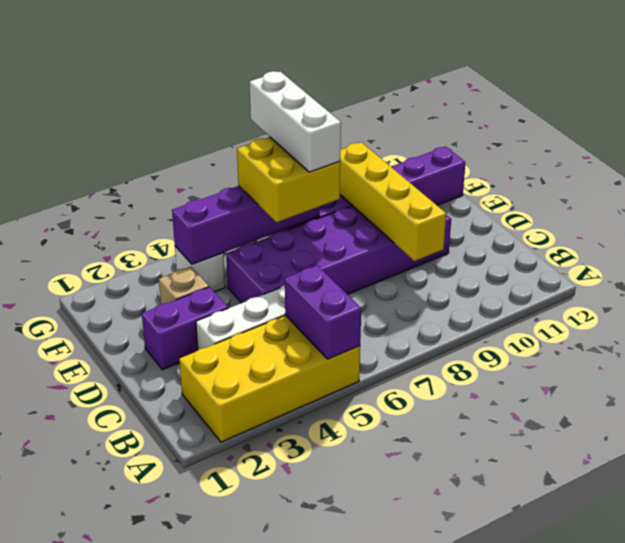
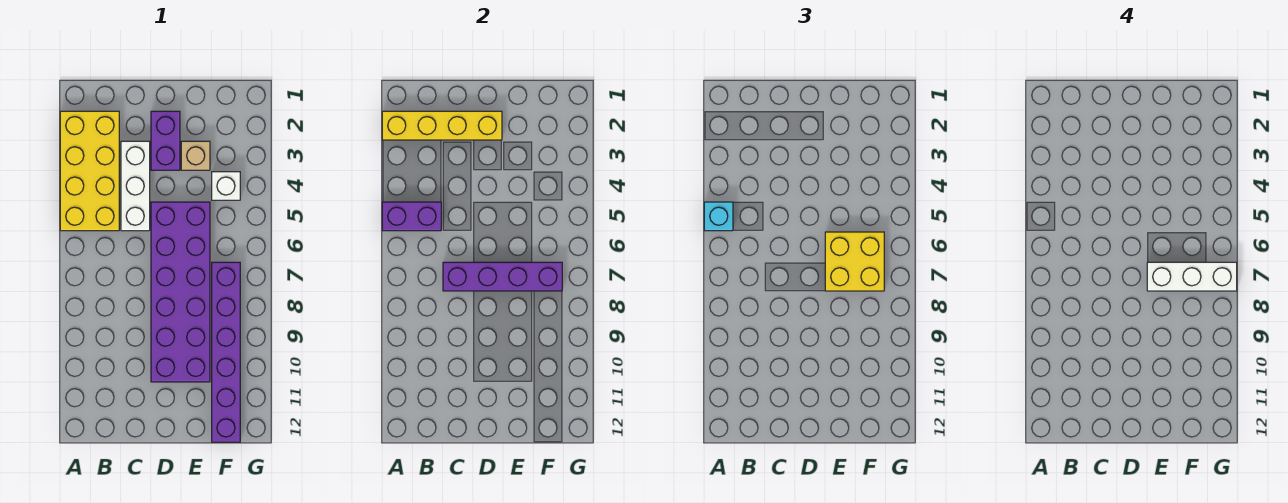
none -> cyan 1x1 brick [704,202,733,231]
yellow 1x4 brick [340,142,446,261] -> yellow 1x4 brick moved to [382,111,502,140]
purple 1x4 brick [172,186,319,264] -> purple 1x4 brick turned to [443,262,562,291]

